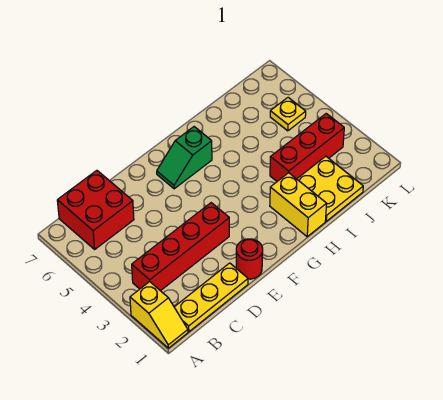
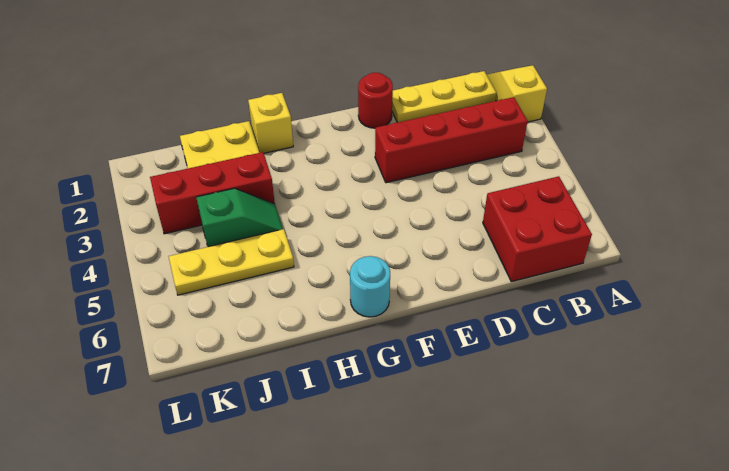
green 1x2 slope [157,127,212,189] -> green 1x2 slope moved to [196,188,283,247]
none -> cyan 1x1 round brick [350,256,390,317]
yellow 1x2 brick [270,173,327,237] -> yellow 1x1 brick [248,93,293,153]
yellow 1x1 plate [270,98,306,131] -> yellow 1x3 plate [168,229,294,295]

